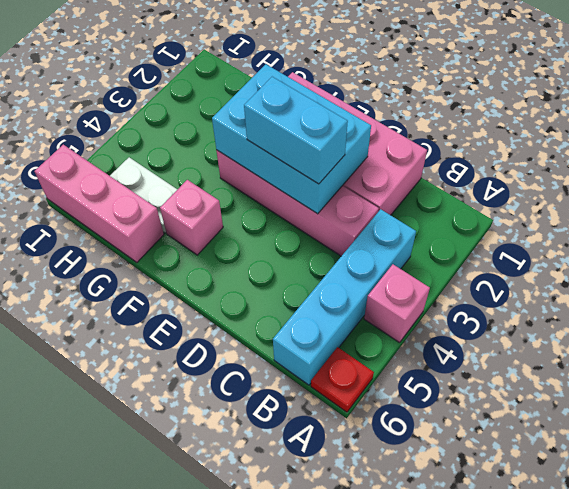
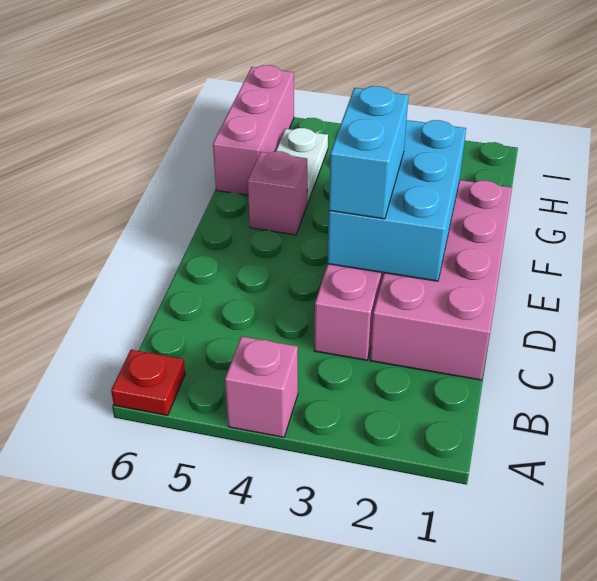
cyan 1x4 brick [273,209,416,385] -> none

